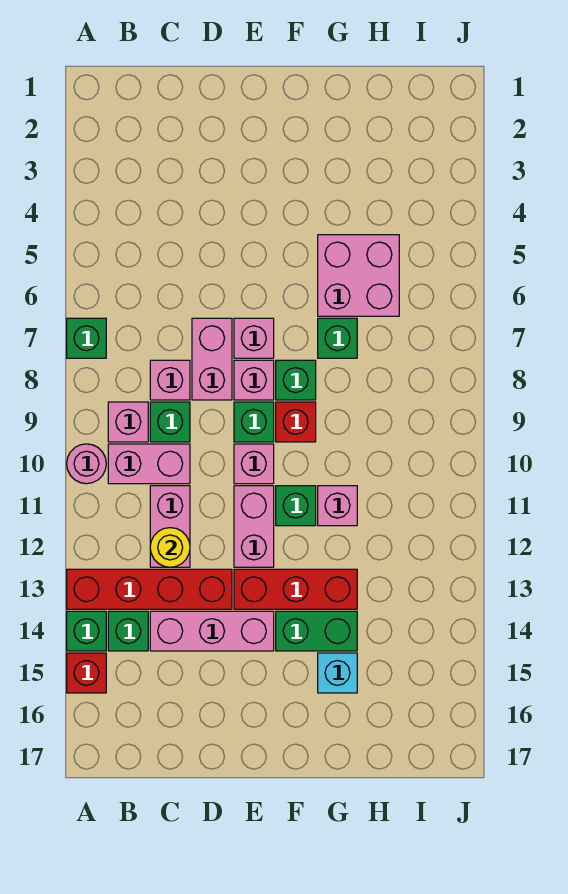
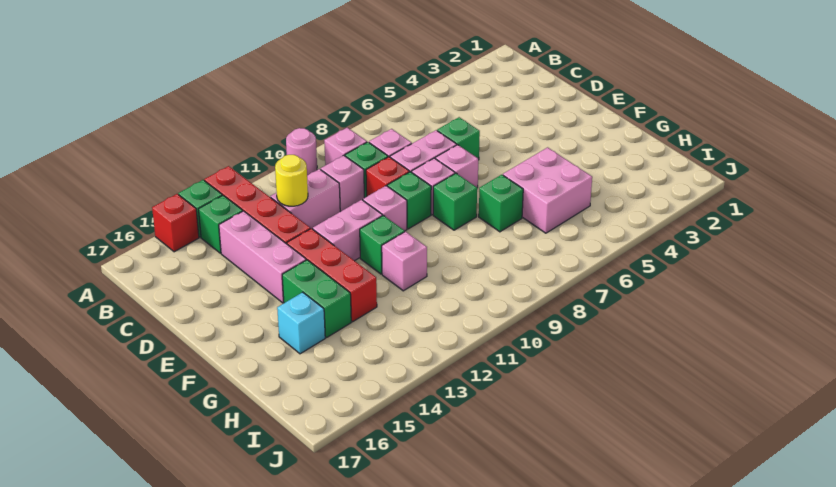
green 1x1 brick [67,318,106,358] -> green 1x1 brick moved to [437,117,480,160]
pink 1x2 brick [108,444,190,484] -> pink 1x1 brick [321,155,364,211]
red 1x1 brick [276,402,316,442] -> red 1x1 brick moved to [366,157,409,196]

